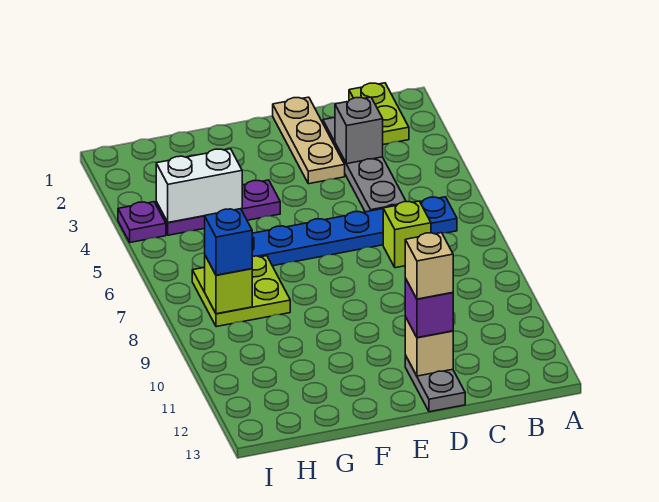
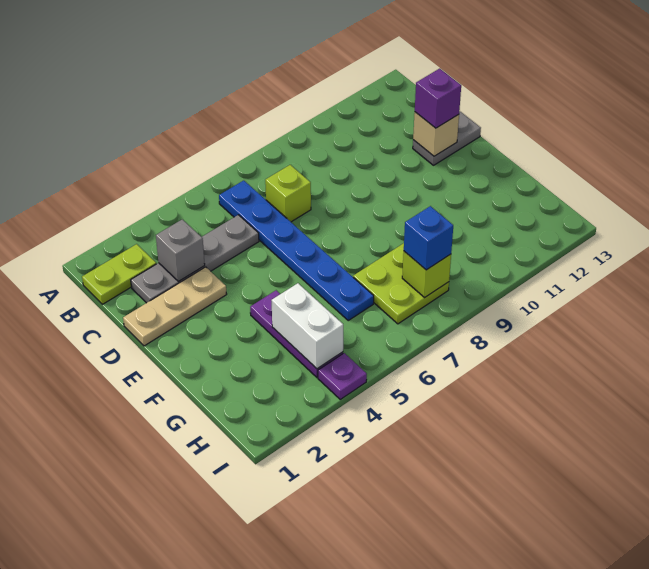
tan 1x1 brick [405,233,453,299] -> none

